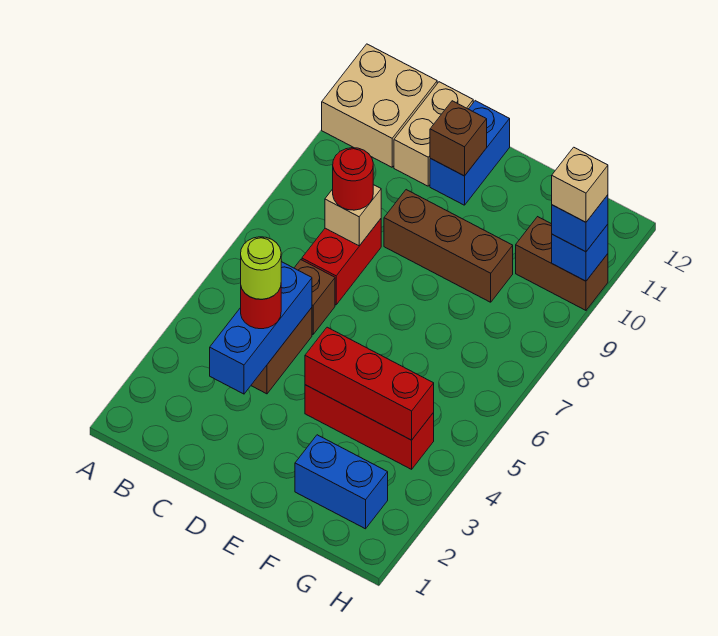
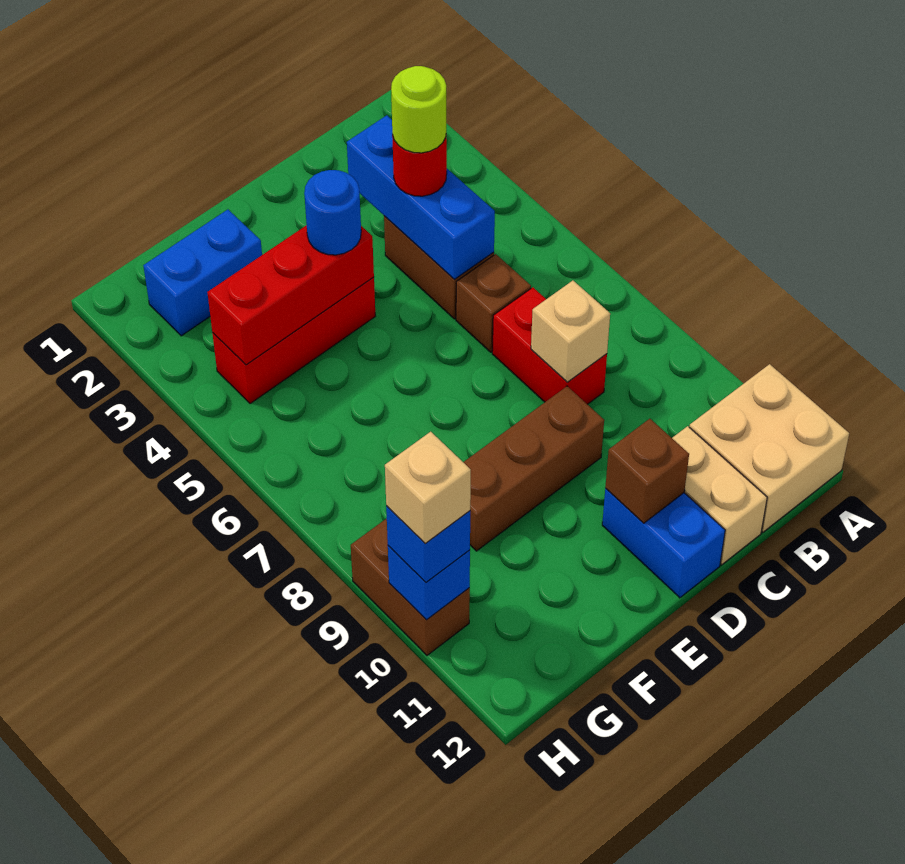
red 1x1 round brick [333,148,373,210] -> none
none -> blue 1x1 round brick [304,170,361,255]
brown 1x2 brick [516,217,608,310] -> brown 1x2 brick turned to [351,518,470,655]

